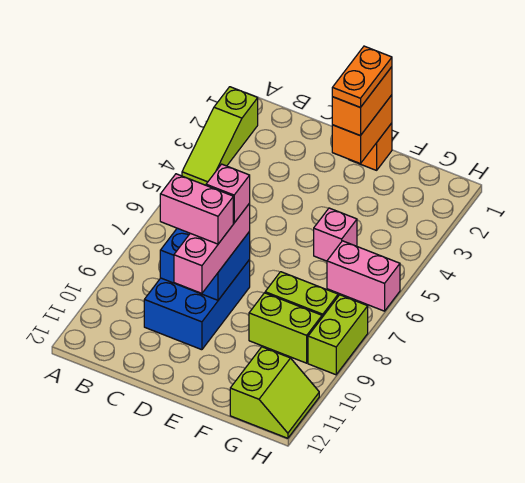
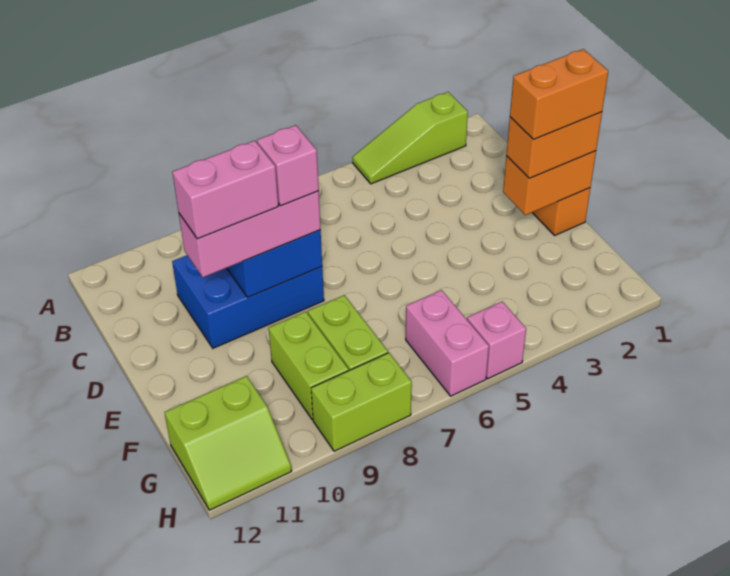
pink 1x2 brick [160,174,233,244] -> pink 1x2 brick turned to [172,141,278,239]
orange 1x2 plate [332,46,392,107] -> orange 1x2 brick [510,49,608,140]
pink 1x1 brick [314,208,357,261] -> pink 1x1 brick moved to [467,302,526,379]

